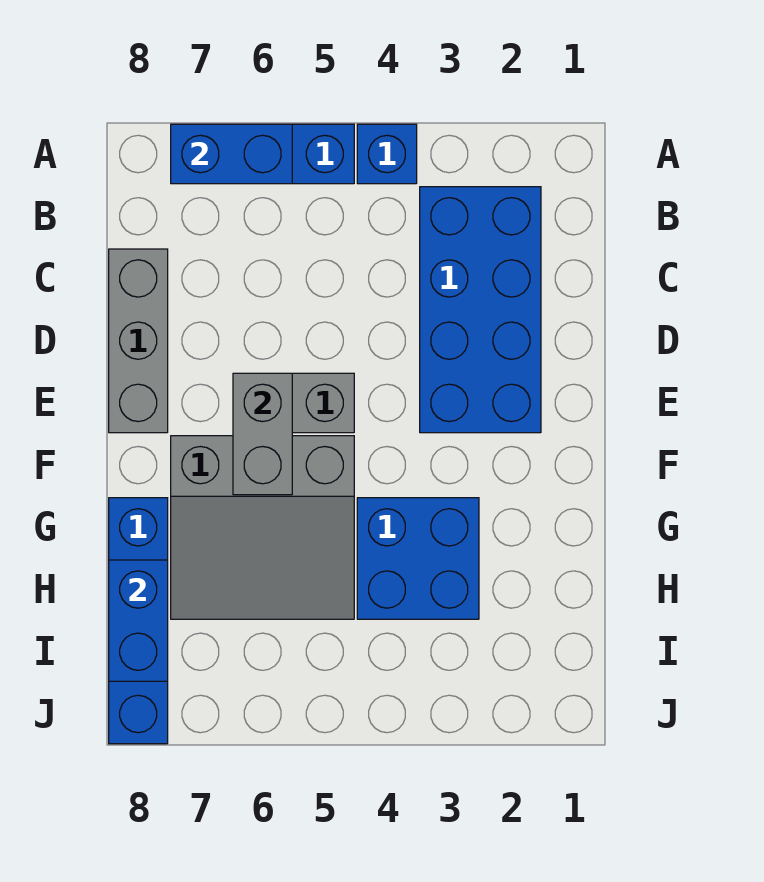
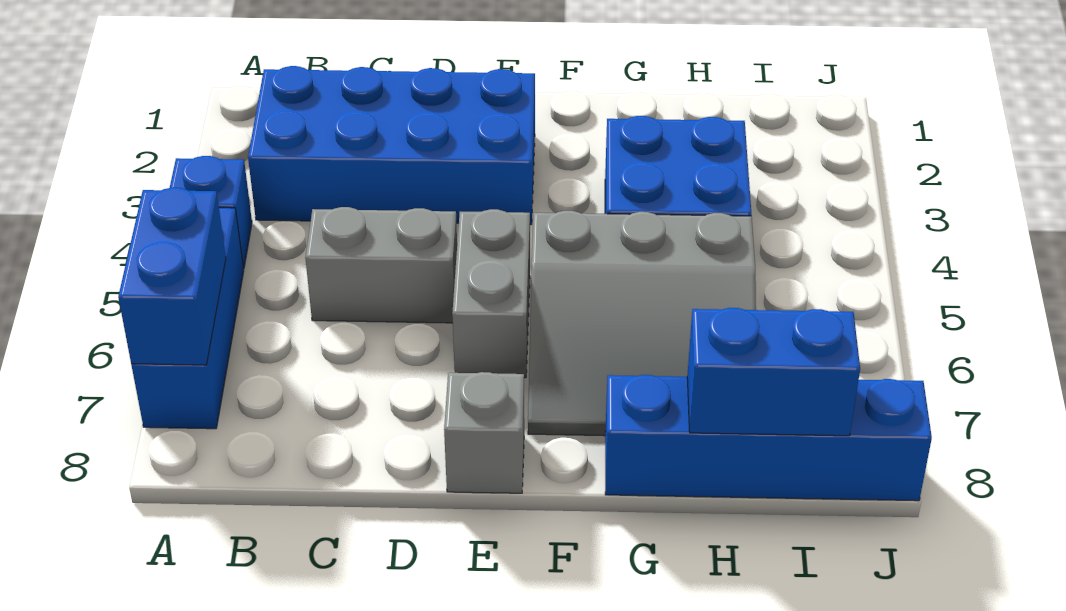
grey 1x3 brick [109,249,168,433] -> grey 1x1 brick [444,372,524,493]
grey 1x2 brick [233,373,292,495] -> grey 1x2 brick moved to [305,207,457,323]
grey 3x3 slope [171,436,354,619] -> grey 3x3 slope turned to [528,211,756,436]

